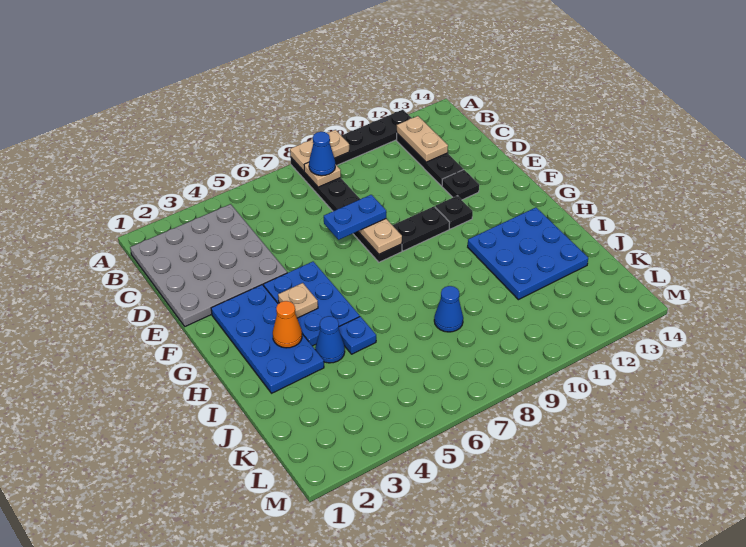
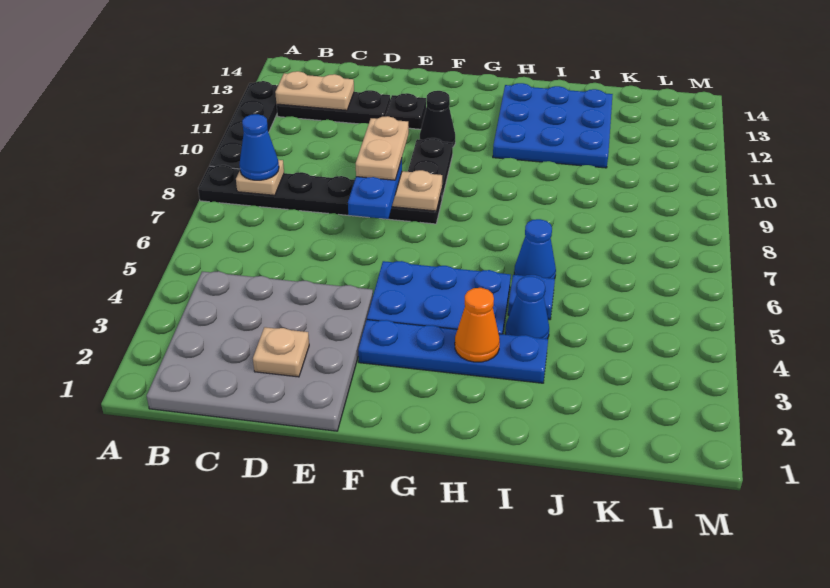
tan 1x2 plate [290,130,349,171] -> tan 1x2 plate moved to [356,116,409,180]
blue 2x4 plate [211,285,324,393] -> blue 1x4 plate [358,320,548,383]
black 1x1 plate [435,196,473,229] -> black 1x1 cone [420,91,455,147]
tan 1x1 plate [278,283,318,318] -> tan 1x1 plate moved to [253,327,309,377]
blue 1x1 cone [434,286,463,332] -> blue 1x1 cone moved to [514,219,556,279]

